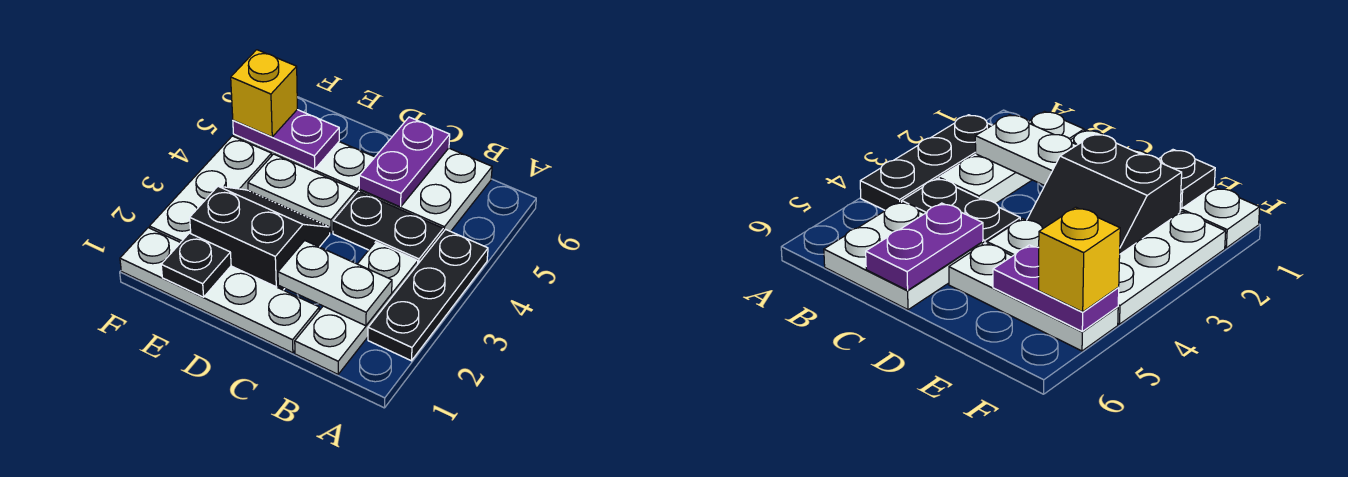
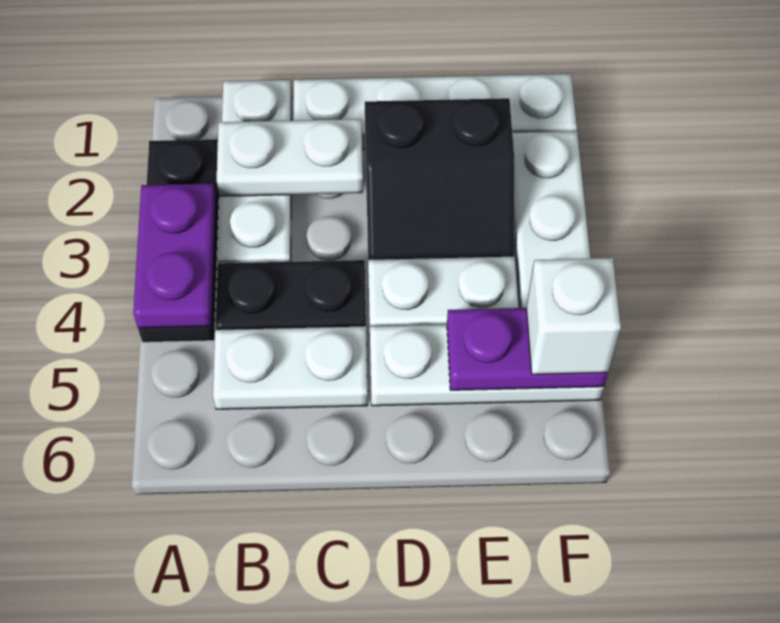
white 2x2 plate [359,148,492,232] -> white 1x2 plate [213,326,368,409]
purple 1x2 plate [359,117,450,207] -> purple 1x2 plate moved to [133,184,216,328]
black 1x1 plate [161,233,231,297] -> none
yellow 1x1 brick [231,50,297,137] -> white 1x1 brick [526,258,621,374]

